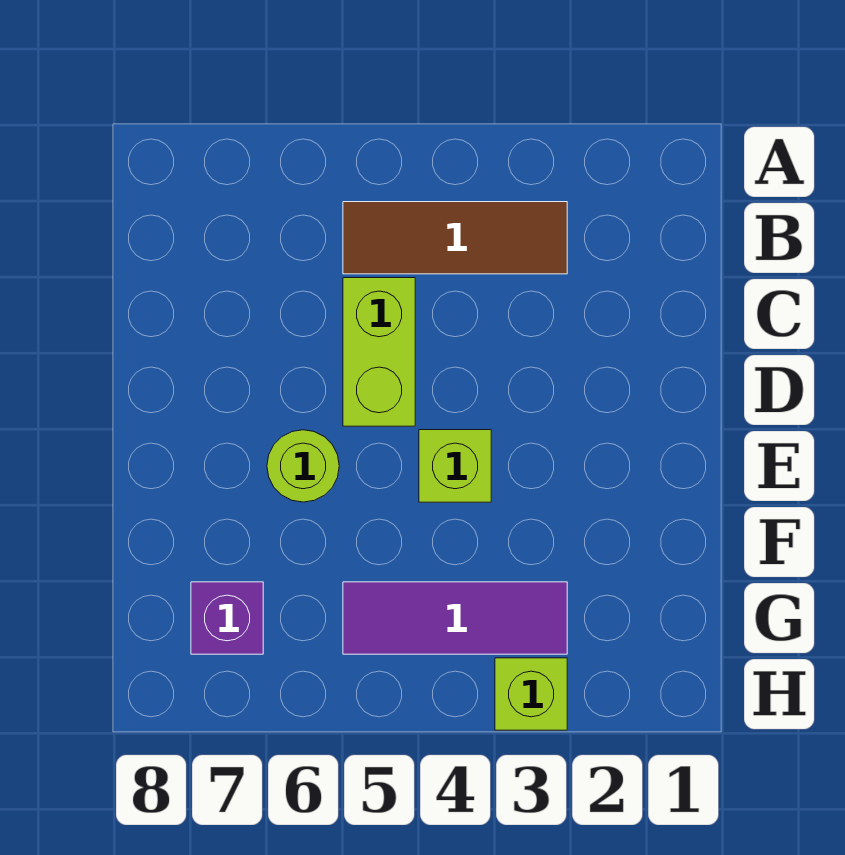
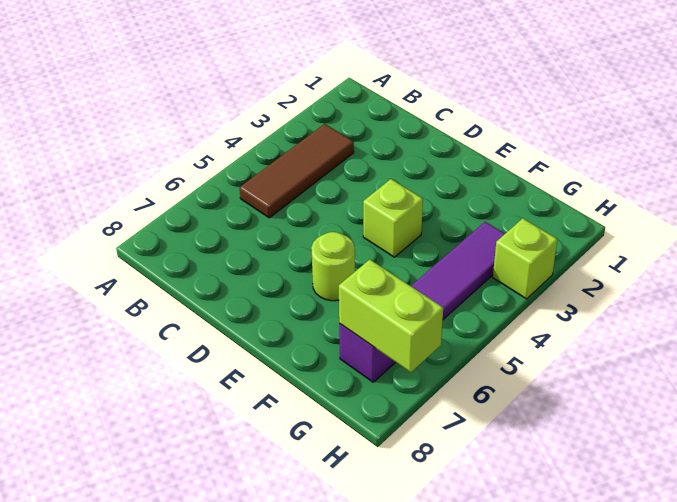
lime 1x2 brick [343,278,415,426] -> lime 1x2 brick moved to [339,260,443,372]

